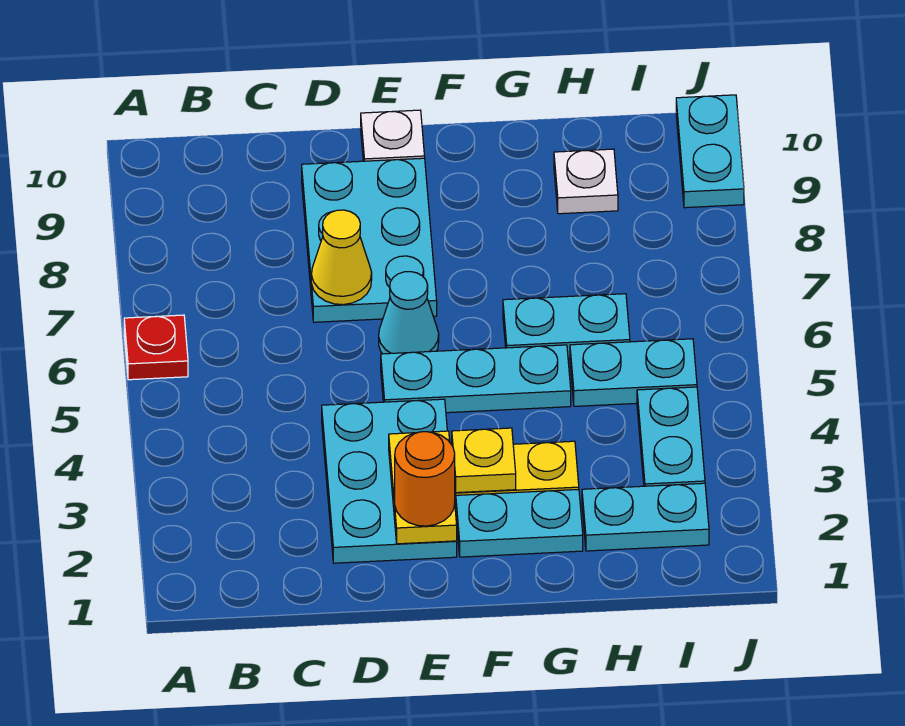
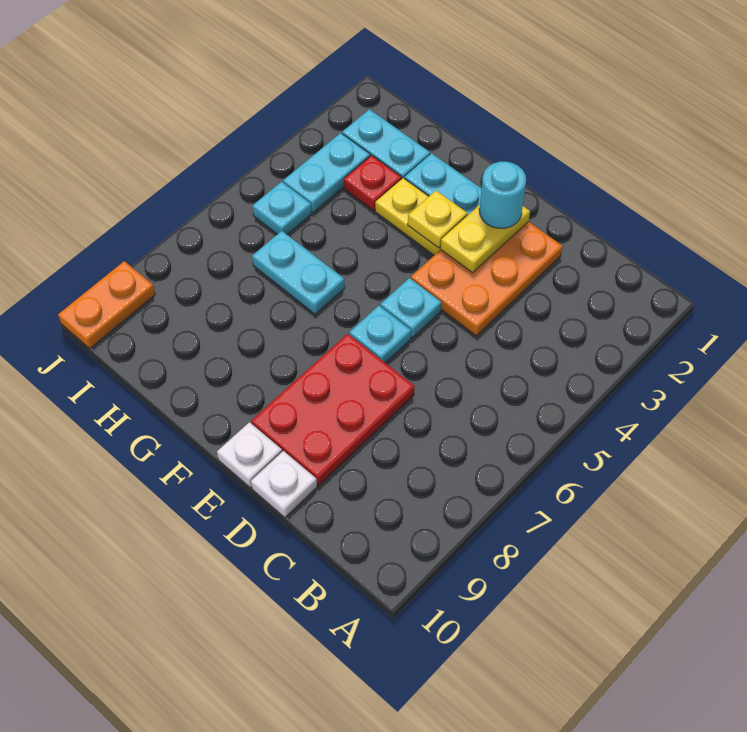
red 1x1 plate [124,315,188,380] -> red 1x1 plate moved to [344,155,402,211]
cyan 2x3 plate [322,399,457,563] -> orange 2x3 plate [411,222,563,336]
cyan 2x3 plate [302,158,437,322] -> red 2x3 plate [251,334,415,485]
yellow 1x1 cone [311,210,372,305] -> none
orange 1x1 round brick [395,432,455,526] -> cyan 1x1 round brick [479,162,526,228]
cyan 1x3 plate [381,345,571,413] -> cyan 1x1 plate [380,278,441,338]
cyan 1x1 cone [379,272,439,354] -> cyan 1x1 plate [349,306,411,363]
cyan 1x2 plate [570,339,697,406] -> cyan 1x1 plate [252,182,312,234]
white 1x1 plate [554,149,618,214] -> white 1x1 plate moved to [251,451,317,517]
cyan 1x2 plate [676,95,744,208] -> orange 1x2 plate [58,261,155,348]

